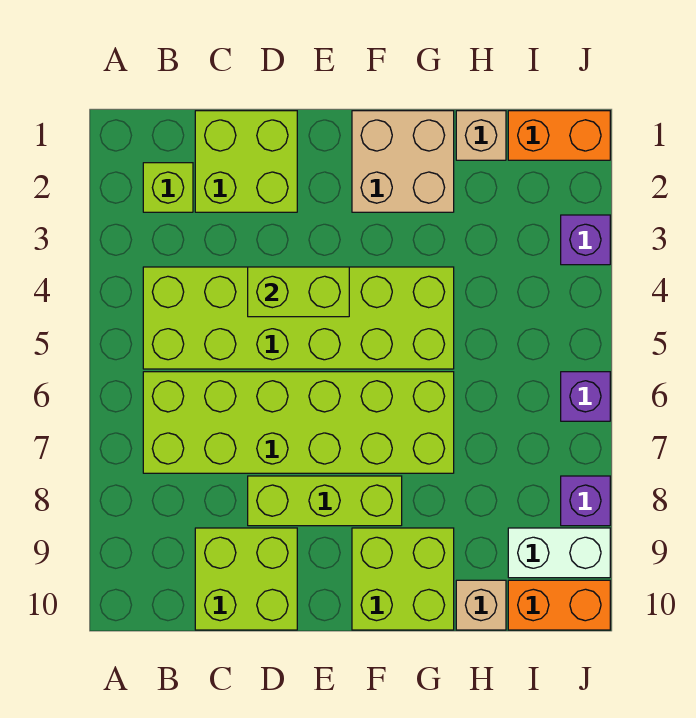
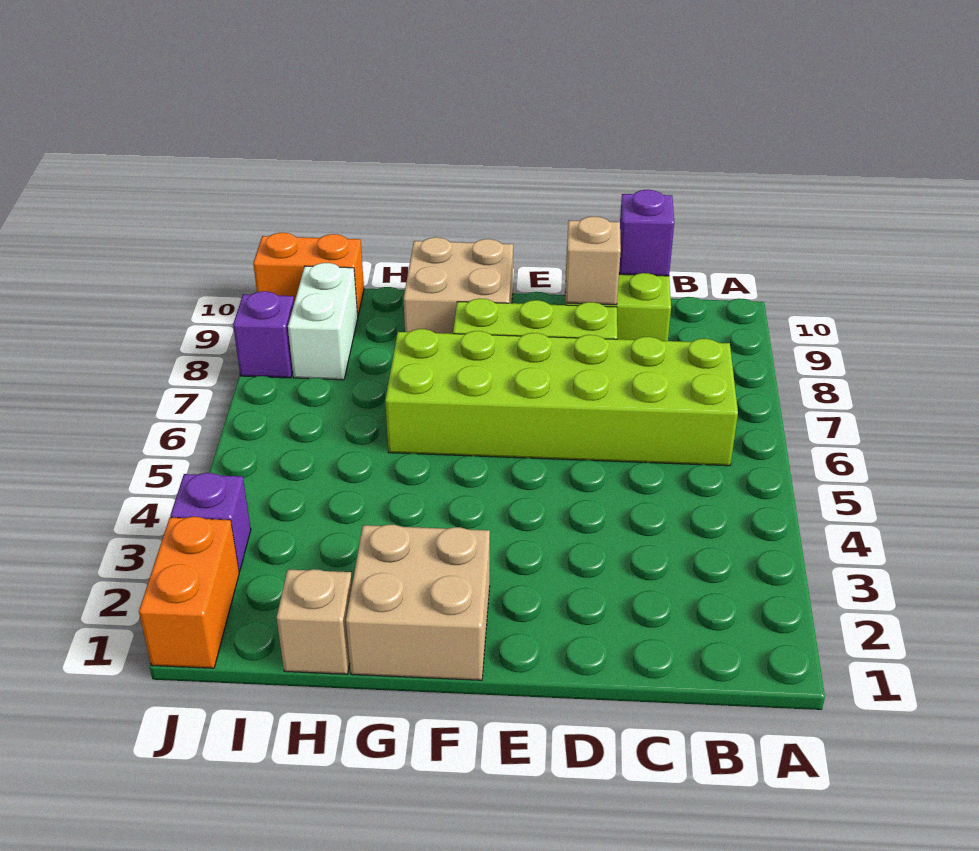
lime 1x1 brick [143,163,193,212] -> none
lime 2x6 brick [143,267,454,369] -> none
lime 2x2 brick [195,111,297,212] -> none
lime 1x2 brick [248,267,349,317] -> none
lime 2x2 brick [352,528,454,630] -> tan 2x2 brick [404,237,513,334]
tan 1x1 brick [456,580,506,630] -> tan 1x1 brick moved to [565,217,621,305]
orange 1x2 brick [508,111,610,160] -> orange 1x2 brick turned to [139,517,239,668]
white 1x2 brick [508,528,610,578] -> white 1x2 brick turned to [288,263,358,380]
purple 1x1 brick [561,372,610,421] -> purple 1x1 brick moved to [619,190,674,276]

